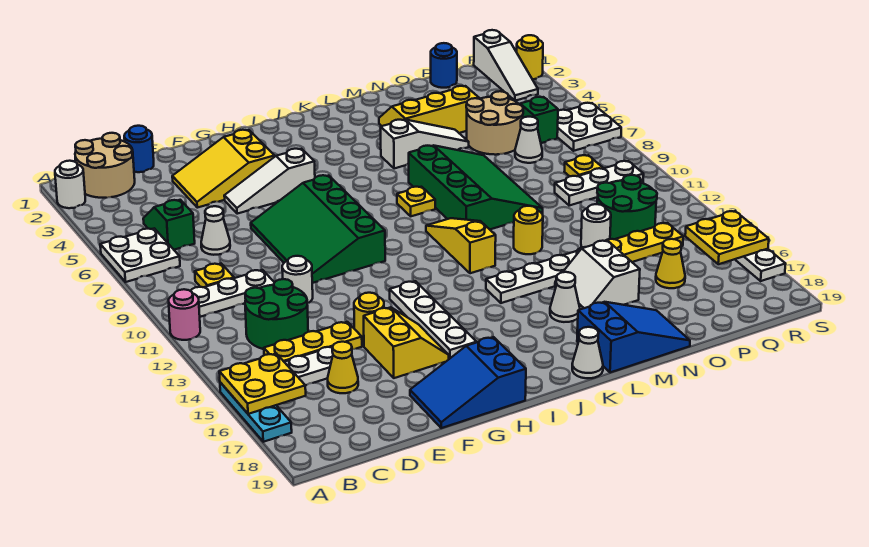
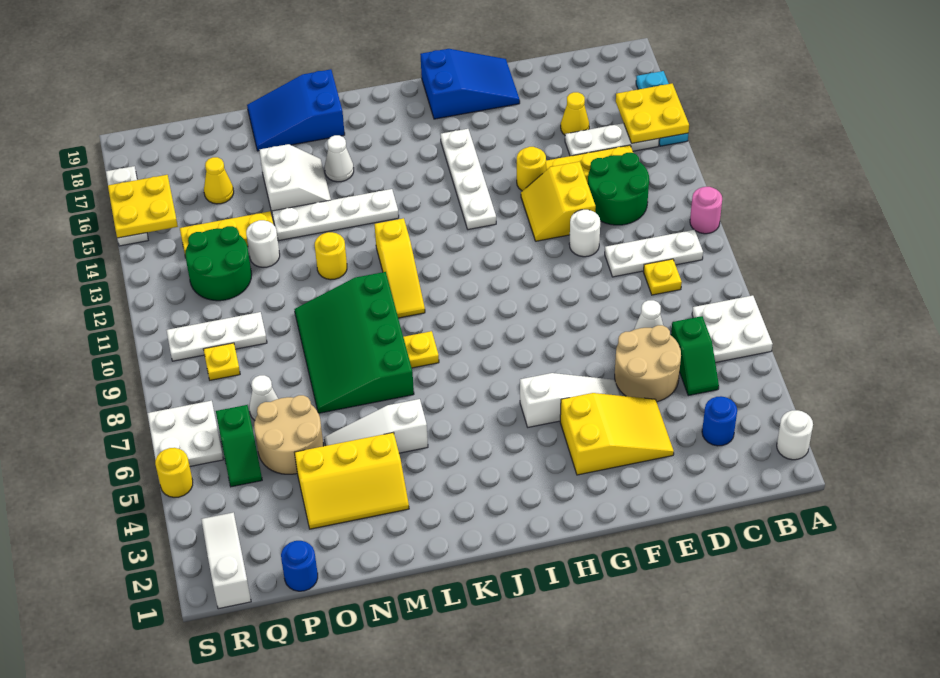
tan 2x2 round brick [75,133,135,198] -> tan 2x2 round brick moved to [615,325,681,402]
blue 1x1 round brick [124,126,154,172] -> blue 1x1 round brick moved to [702,396,737,446]
green 3x4 slope [251,175,385,283] -> none
yellow 2x2 slope [364,307,449,378] -> yellow 2x2 slope moved to [521,162,596,241]
white 1x1 cone [572,327,603,378] -> none
yellow 1x1 round brick [517,35,543,79] -> yellow 1x1 round brick moved to [155,448,193,497]

